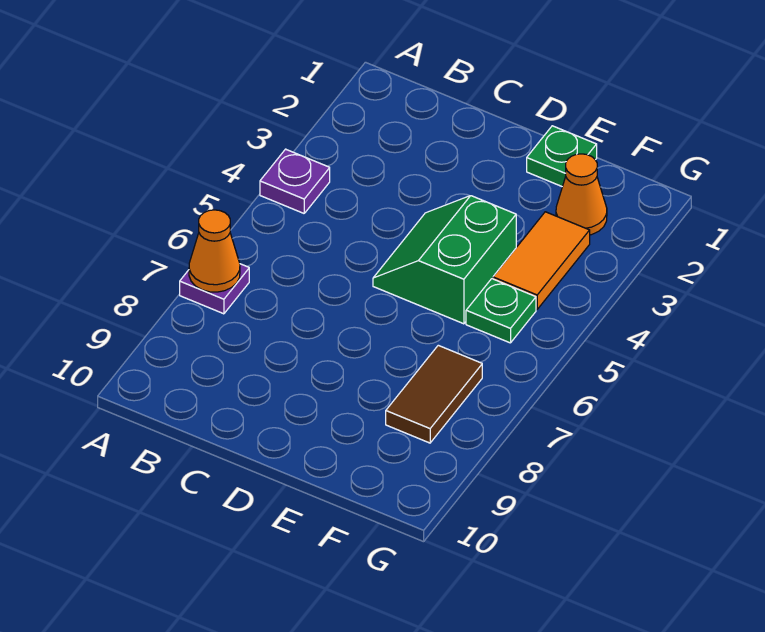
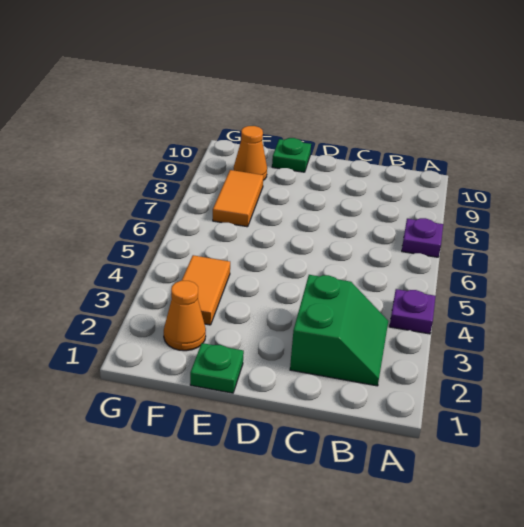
orange 1x1 cone [189,210,240,292] -> orange 1x1 cone moved to [234,126,267,180]
green 2x2 slope [373,196,516,324] -> green 2x2 slope moved to [290,275,388,386]
green 1x1 plate [466,279,536,343] -> green 1x1 plate moved to [272,138,311,172]
brown 1x2 tile [386,345,482,443] -> orange 1x2 tile [213,170,264,227]

